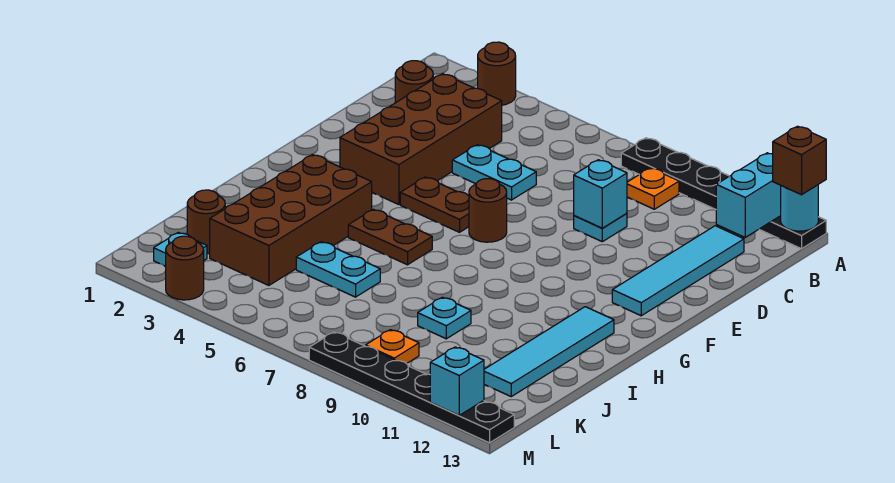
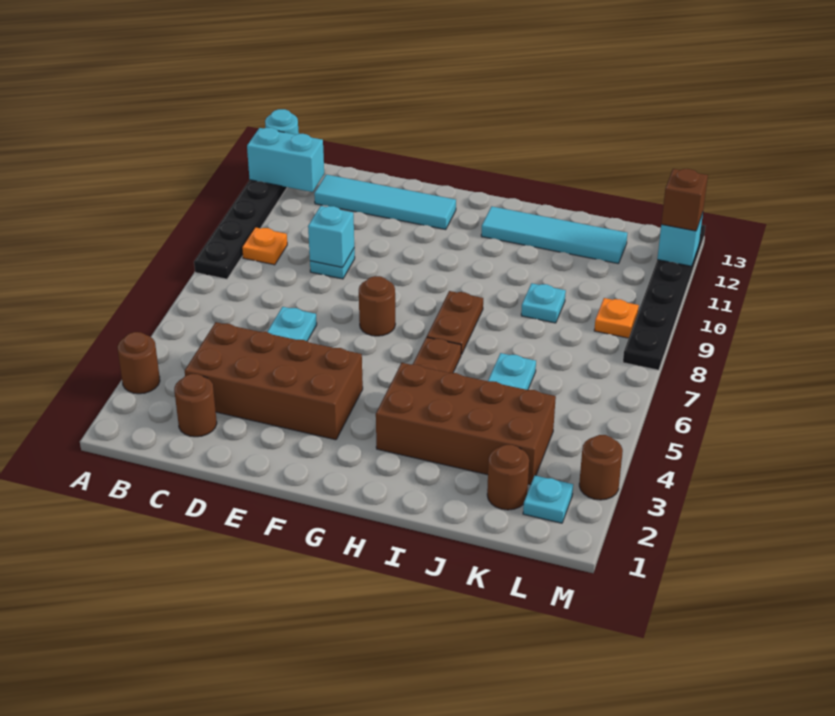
brown 1x1 brick [773,126,826,195] -> brown 1x1 brick moved to [661,169,708,231]
brown 1x2 plate [400,177,469,232] -> brown 1x2 plate moved to [427,291,483,355]

